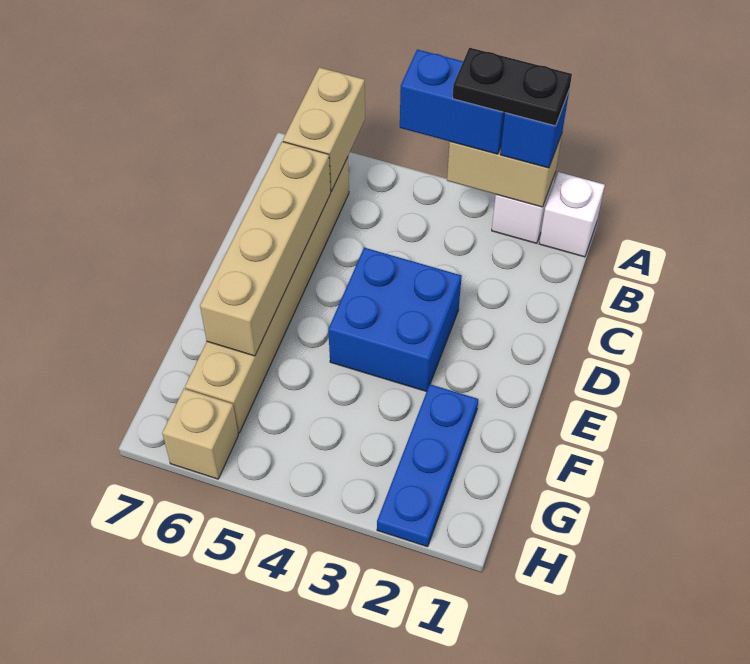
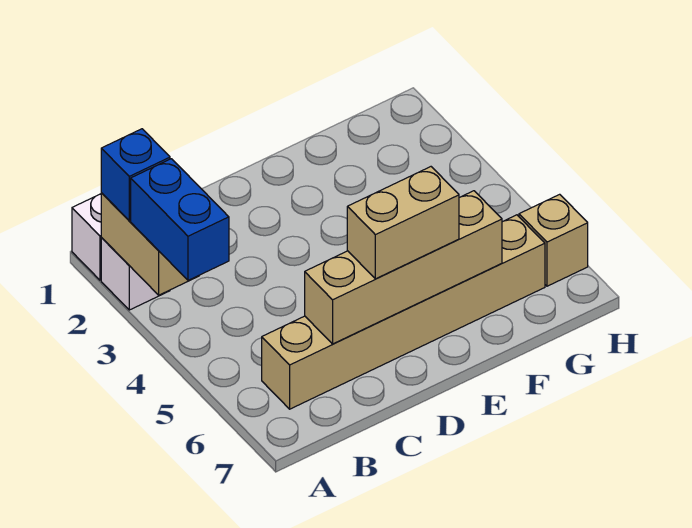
black 1x2 plate [453,48,572,126] -> none
tan 1x2 brick [283,67,365,191] -> tan 1x2 brick moved to [347,167,459,279]
blue 2x2 brick [328,248,462,392] -> none
blue 1x3 plate [377,384,478,547] -> none

